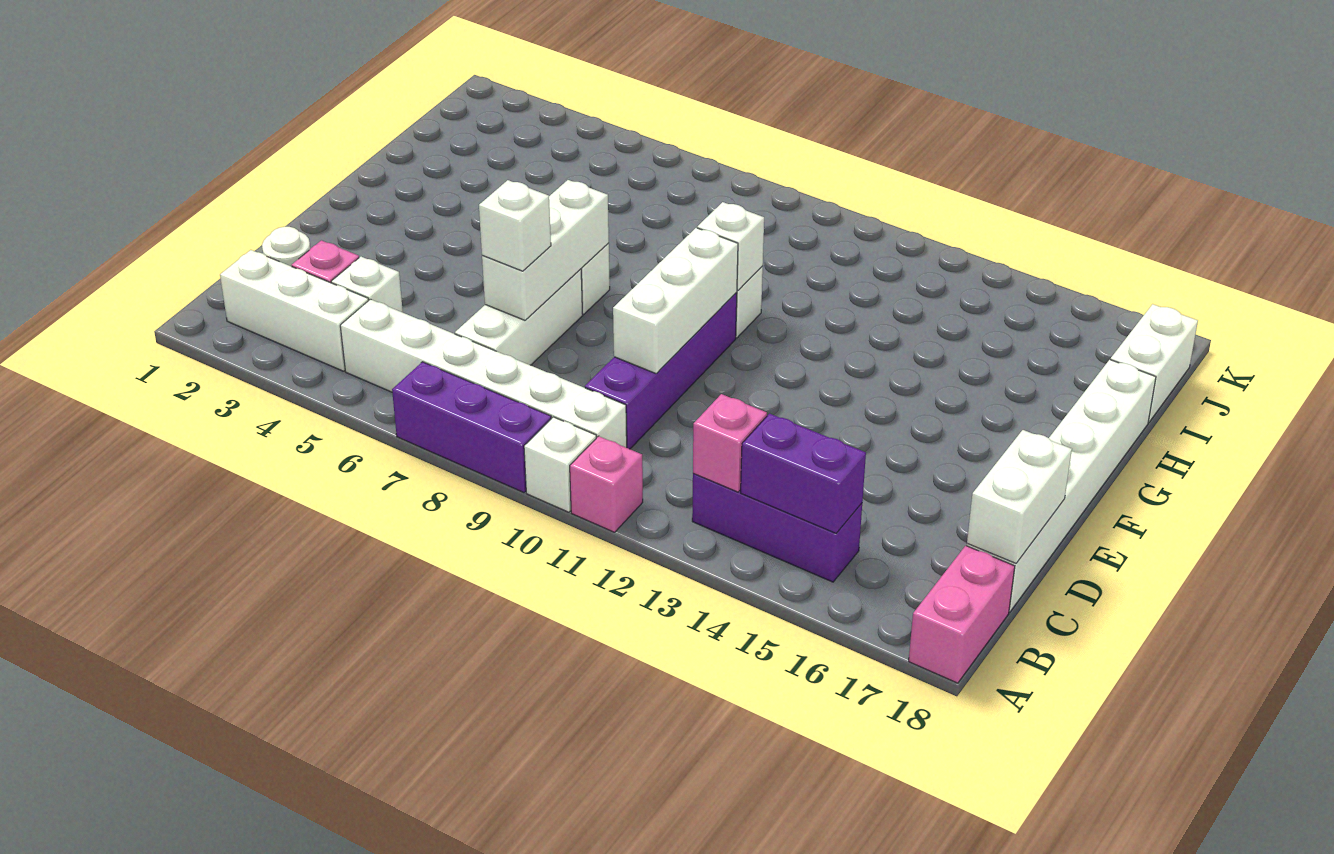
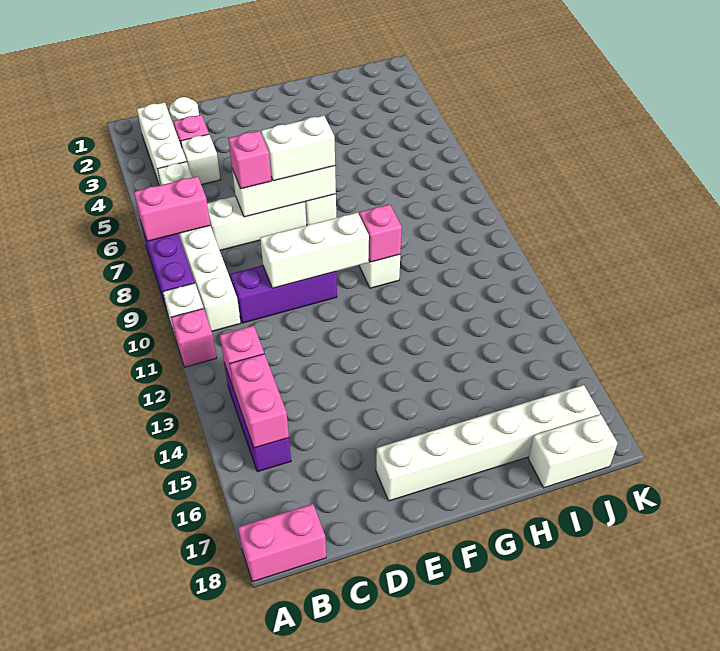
none -> pink 1x2 brick [134,176,210,241]
purple 1x2 brick [741,414,866,533] -> pink 1x2 brick [230,354,289,448]
purple 1x4 brick [585,292,737,449] -> purple 1x3 brick [230,265,337,323]
white 1x6 brick [967,360,1156,612] -> white 1x6 brick moved to [376,385,600,501]
white 1x2 brick [967,430,1072,563] -> white 1x2 brick moved to [261,116,335,181]
white 1x1 brick [479,180,551,271] -> pink 1x1 brick [228,131,271,189]
white 1x1 brick [697,202,764,290] -> pink 1x1 brick [359,204,402,262]

